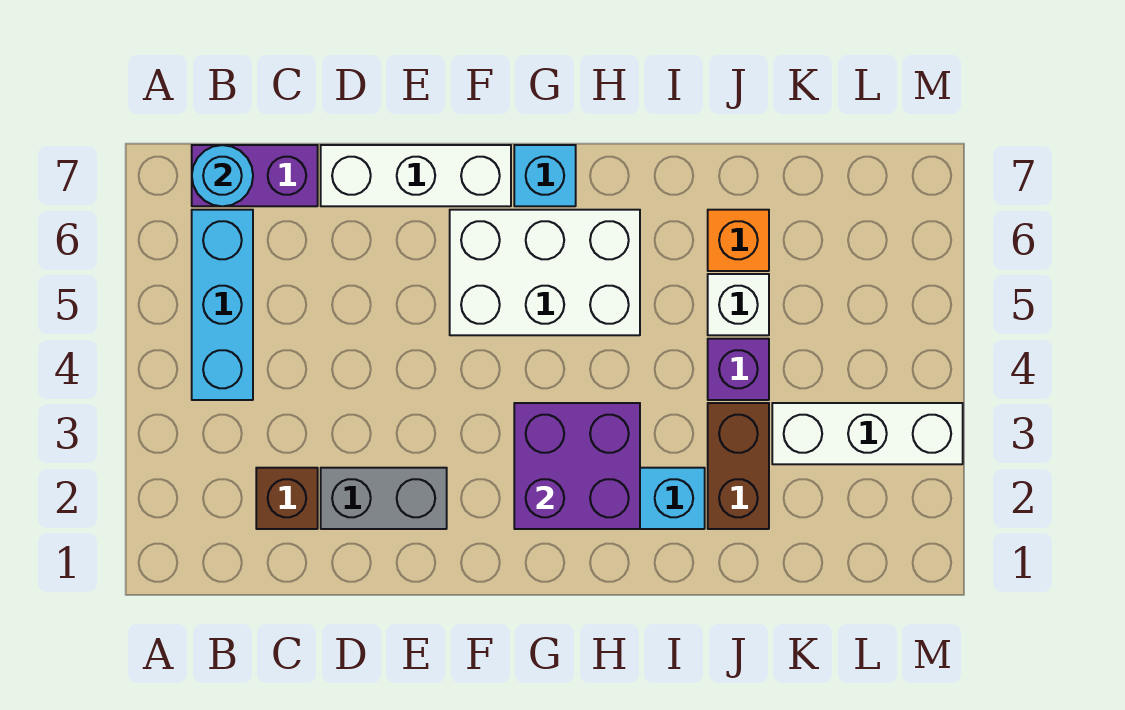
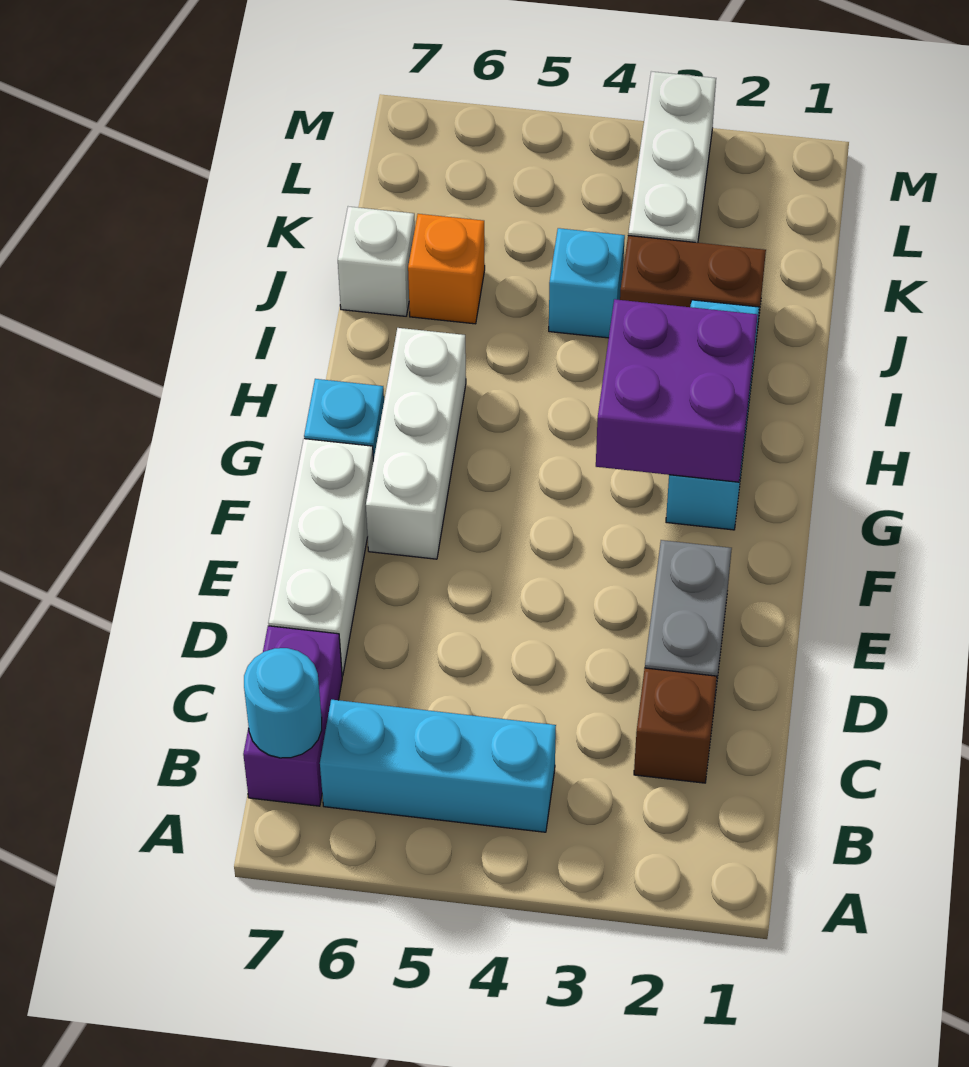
white 2x3 brick [450,210,640,335] -> white 1x3 brick [366,328,466,559]
purple 1x1 brick [708,339,769,400] -> cyan 1x1 brick [549,228,625,338]
white 1x1 brick [708,274,769,335] -> white 1x1 brick moved to [338,207,415,316]

